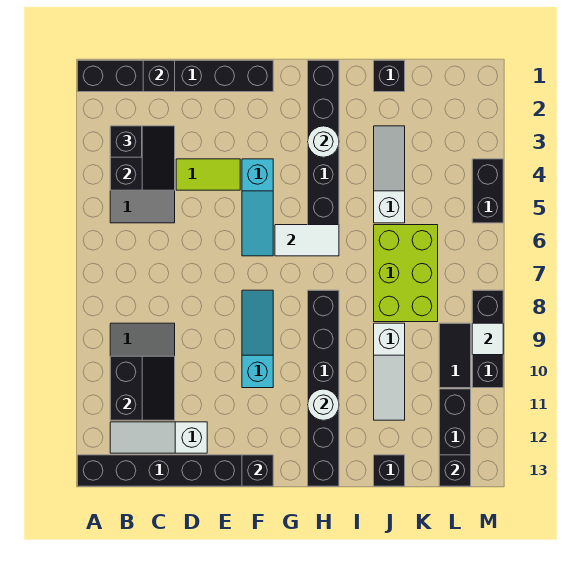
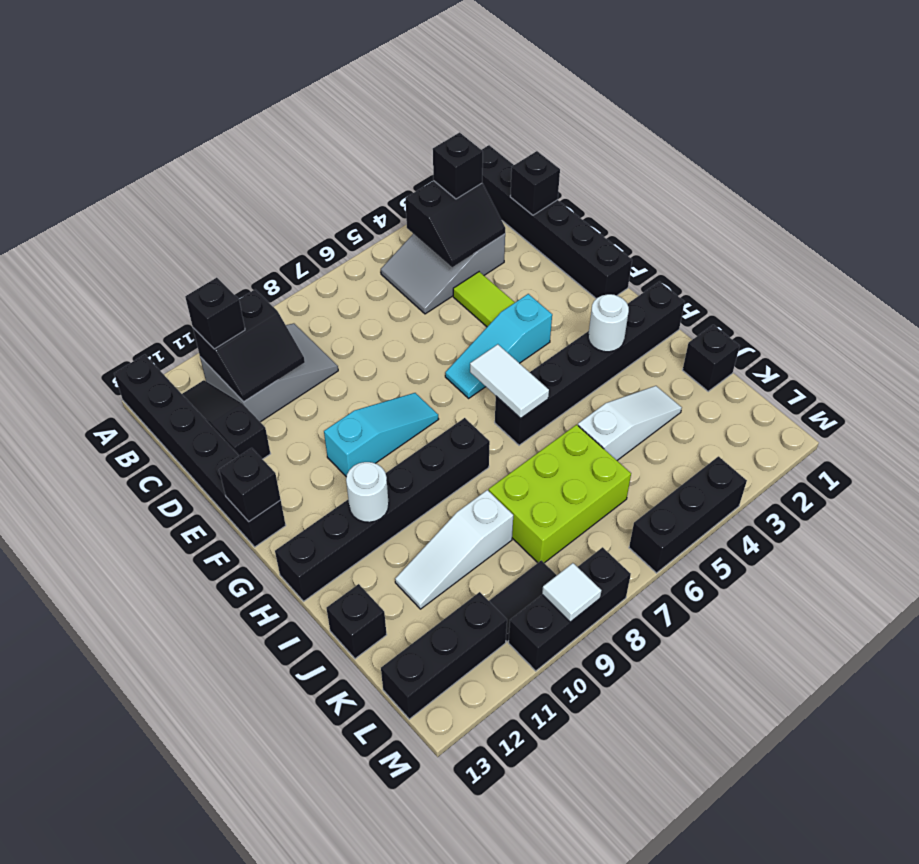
white 1x3 slope [110,422,207,453] -> black 1x3 slope [182,380,270,459]
black 1x1 brick [439,455,471,486] -> black 1x1 brick moved to [185,278,245,349]
black 1x2 brick [472,159,503,223] -> black 1x3 brick [629,456,747,573]

